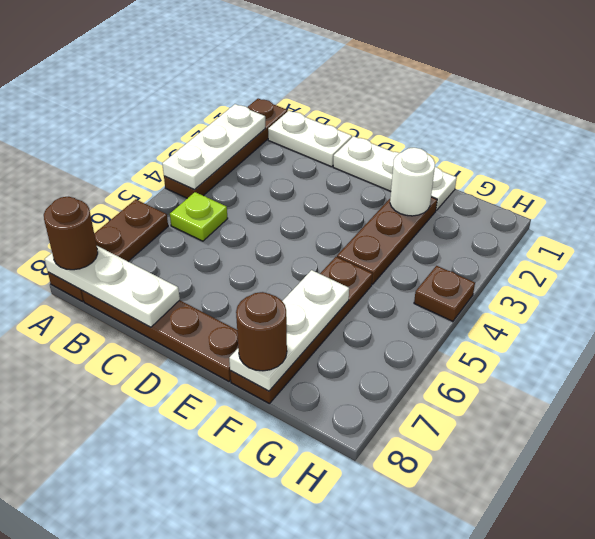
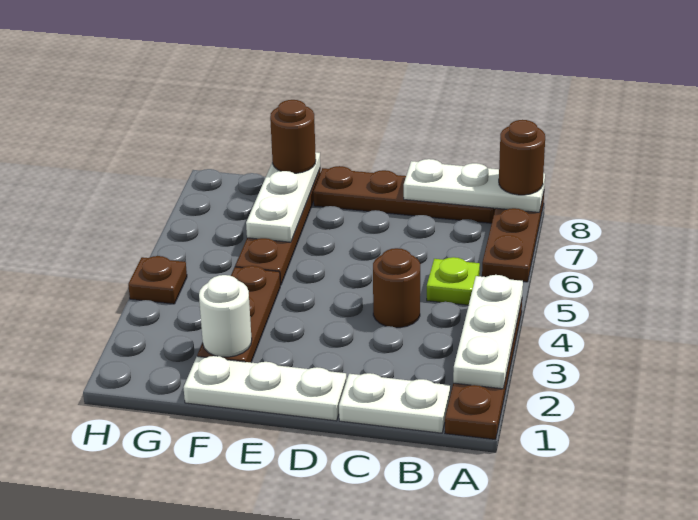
none -> brown 1x1 round brick [373,248,420,328]

